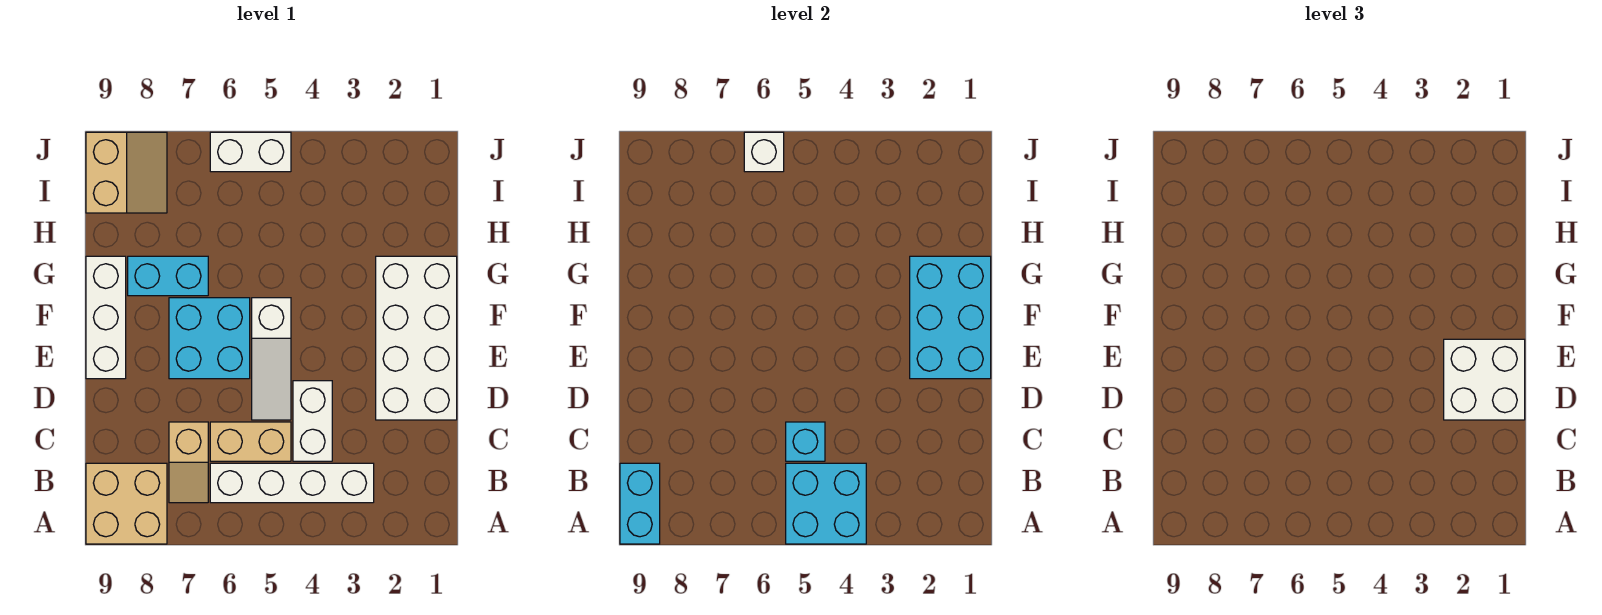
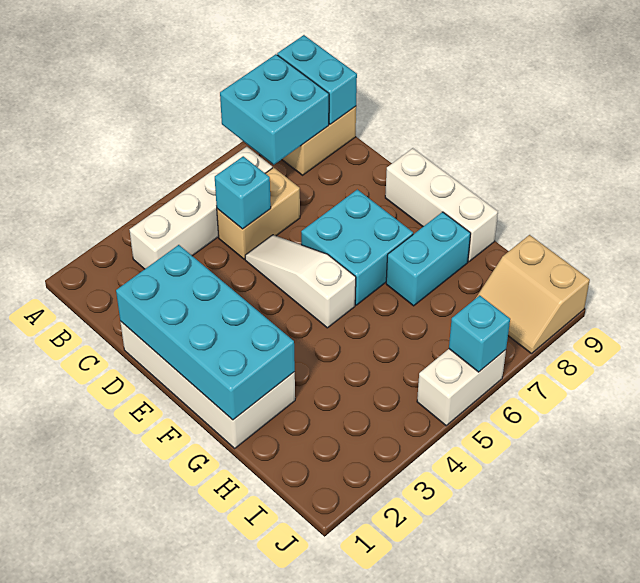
cyan 2x2 brick [786,463,866,544] -> cyan 2x2 brick moved to [220,54,329,165]
tan 1x2 slope [169,422,208,503] -> none
white 1x2 brick [293,381,332,461] -> none
white 2x2 brick [1444,339,1525,420] -> none
cyan 2x3 brick [910,256,991,379] -> cyan 2x4 brick [116,245,295,420]
white 1x1 brick [744,132,784,172] -> cyan 1x1 brick [449,295,510,372]

